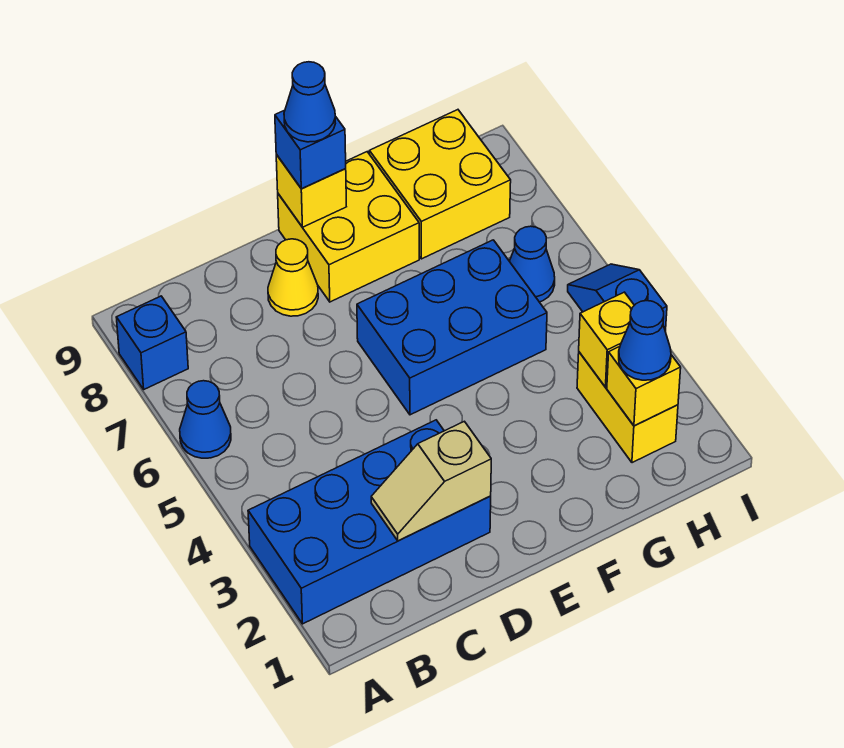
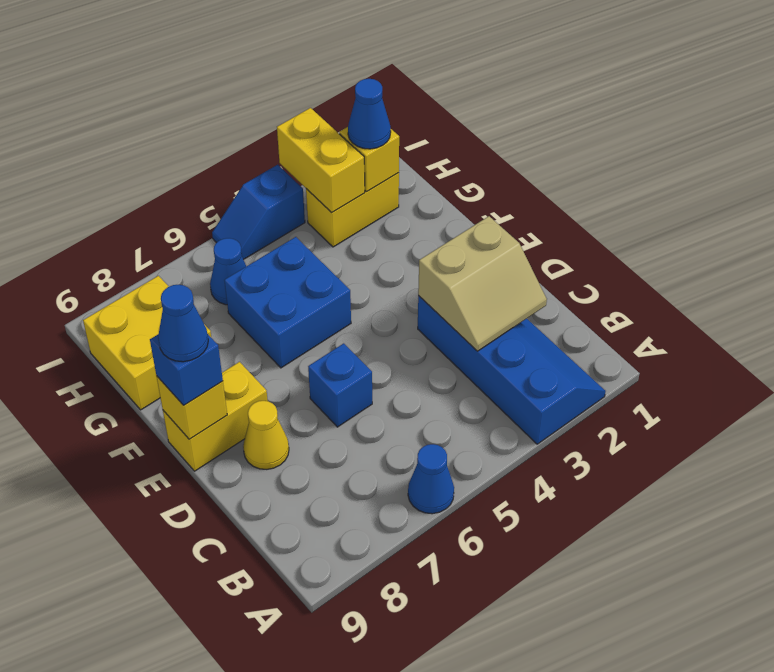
blue 2x4 brick [248,420,491,624] -> blue 2x4 slope [418,296,606,444]
blue 1x1 brick [116,296,188,389] -> blue 1x1 brick moved to [308,343,372,427]
tan 1x2 slope [371,421,491,541] -> tan 2x2 slope [418,216,547,351]
blue 2x3 brick [357,240,547,415] -> blue 2x2 brick [224,237,351,368]
yellow 2x2 brick [278,152,419,302] -> yellow 1x2 brick [163,362,268,471]
yellow 1x1 brick [579,292,634,387] -> yellow 1x2 brick [277,108,365,213]

